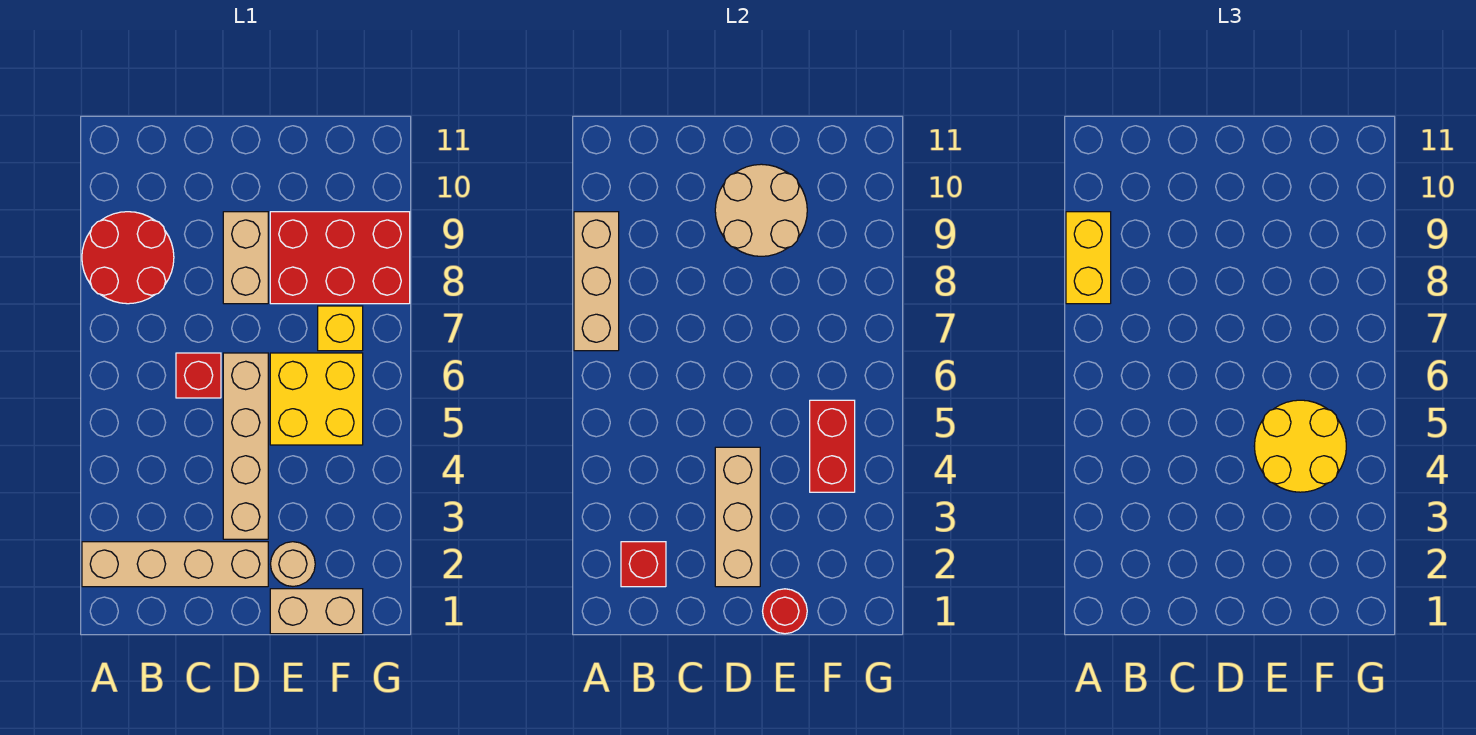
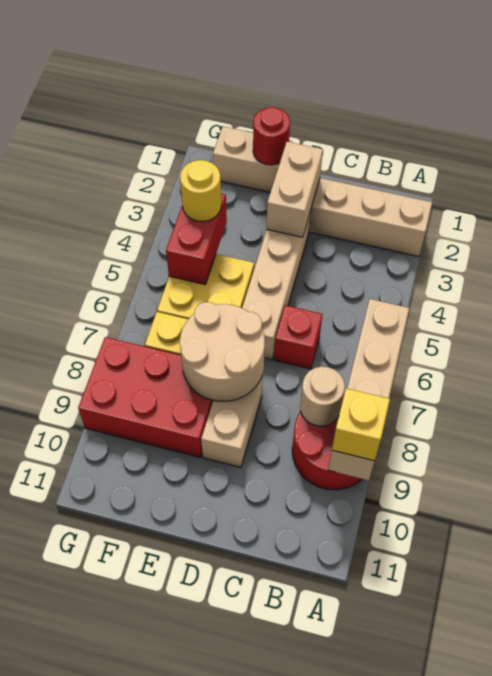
tan 1x3 brick [574,212,619,351] -> tan 1x4 brick [328,299,409,480]
yellow 1x2 brick [1066,212,1111,304] -> yellow 1x1 brick [332,388,390,461]
red 1x1 brick [621,542,666,587] -> none
tan 1x3 brick [715,447,760,587] -> tan 1x2 brick [267,142,323,237]
tan 2x2 round brick [715,164,807,256] -> tan 2x2 round brick moved to [180,302,265,401]
tan 1x1 round brick [271,542,315,586] -> tan 1x1 round brick moved to [300,367,345,426]
yellow 2x2 round brick [1254,400,1346,492] -> yellow 1x1 round brick [180,160,221,222]

